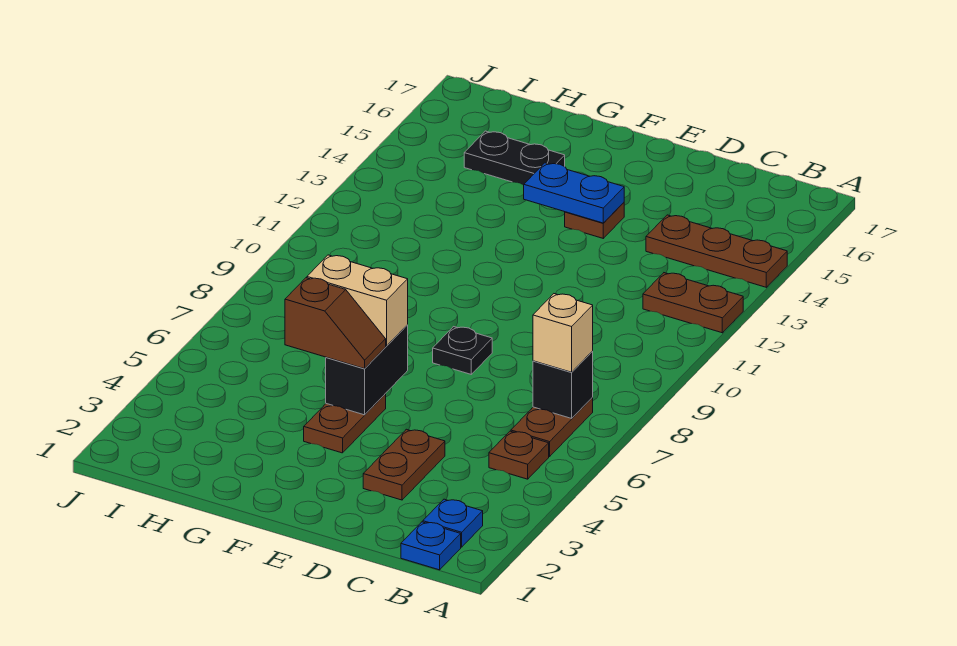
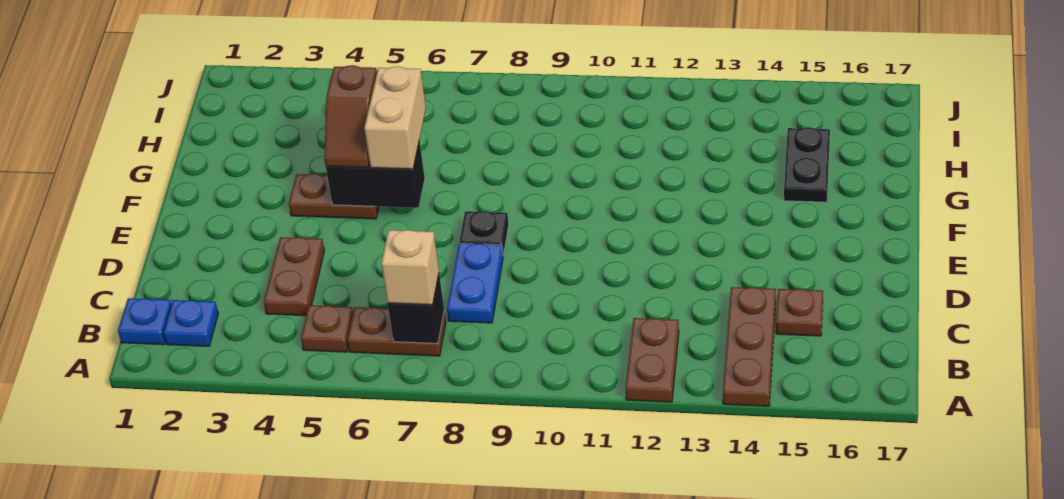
brown 1x2 plate [363,429,445,500] -> brown 1x2 plate turned to [264,237,324,316]
brown 1x1 plate [565,203,624,238] -> brown 1x1 plate moved to [776,289,823,336]
blue 1x2 plate [524,163,624,223] -> blue 1x2 plate moved to [447,243,503,323]

